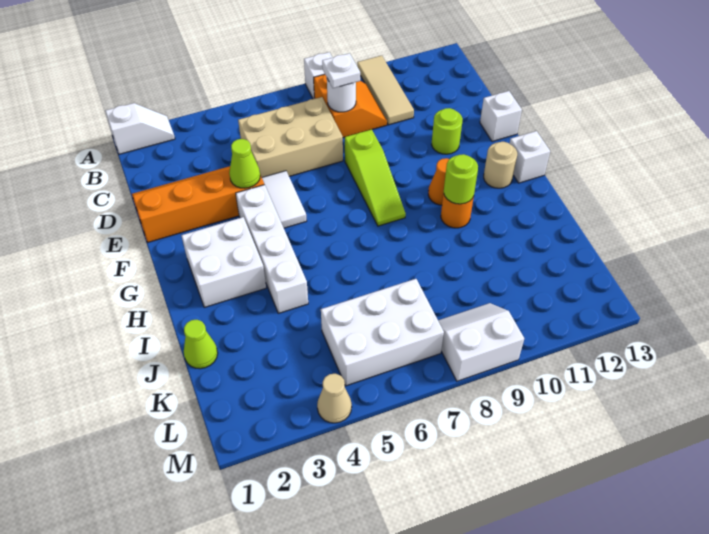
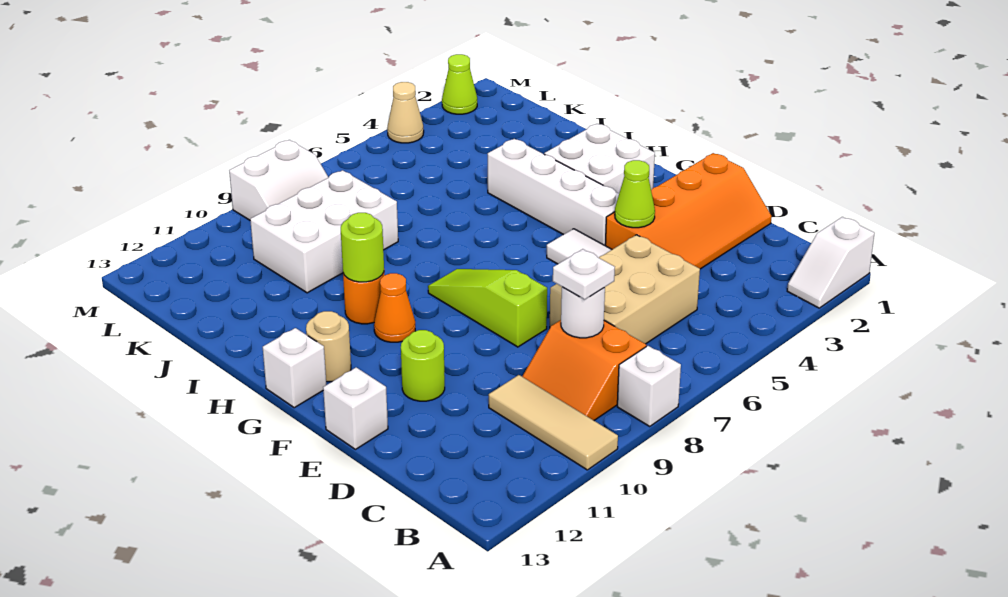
lime 1x1 cone [184,320,218,369] -> lime 1x1 cone moved to [442,54,477,114]
white 2x3 brick [321,279,444,386] -> white 2x3 brick moved to [250,170,398,293]

